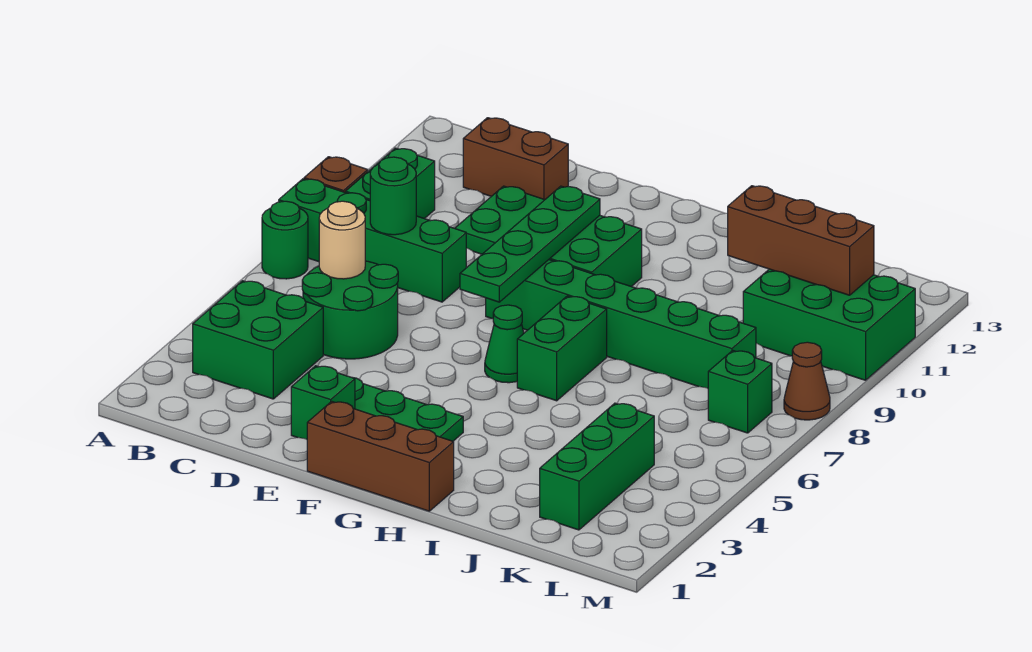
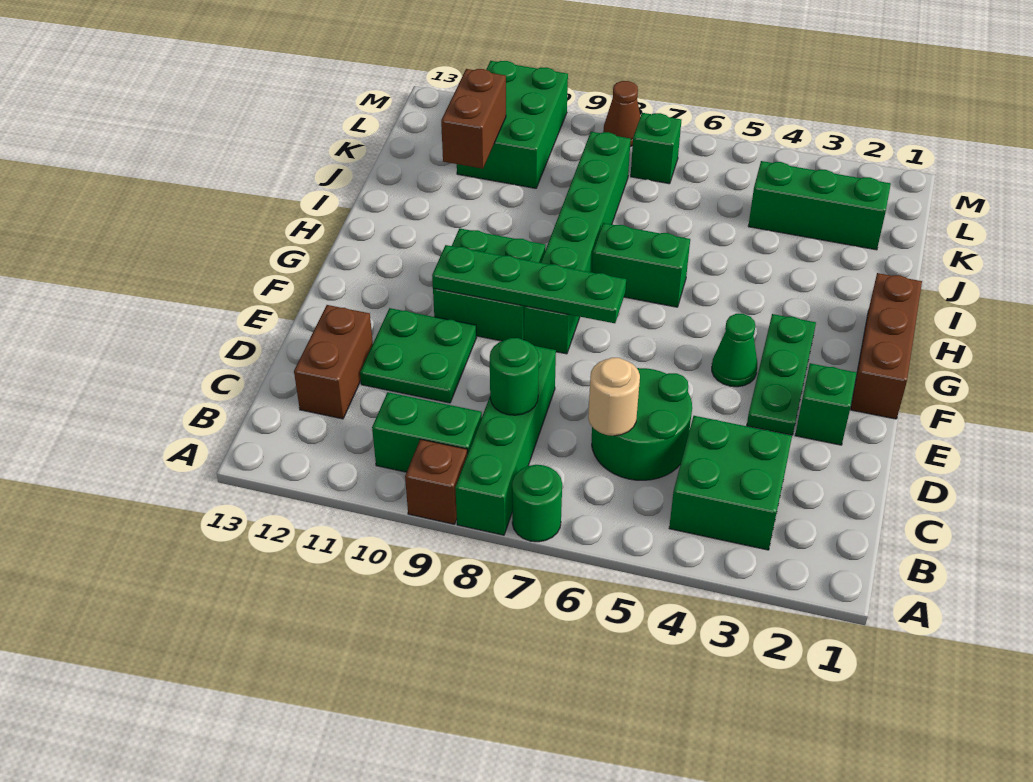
green 1x1 cone [485,305,524,383] -> green 1x1 cone moved to [712,314,757,387]
brown 1x3 brick [728,186,874,295] -> brown 1x2 brick [441,69,506,169]

